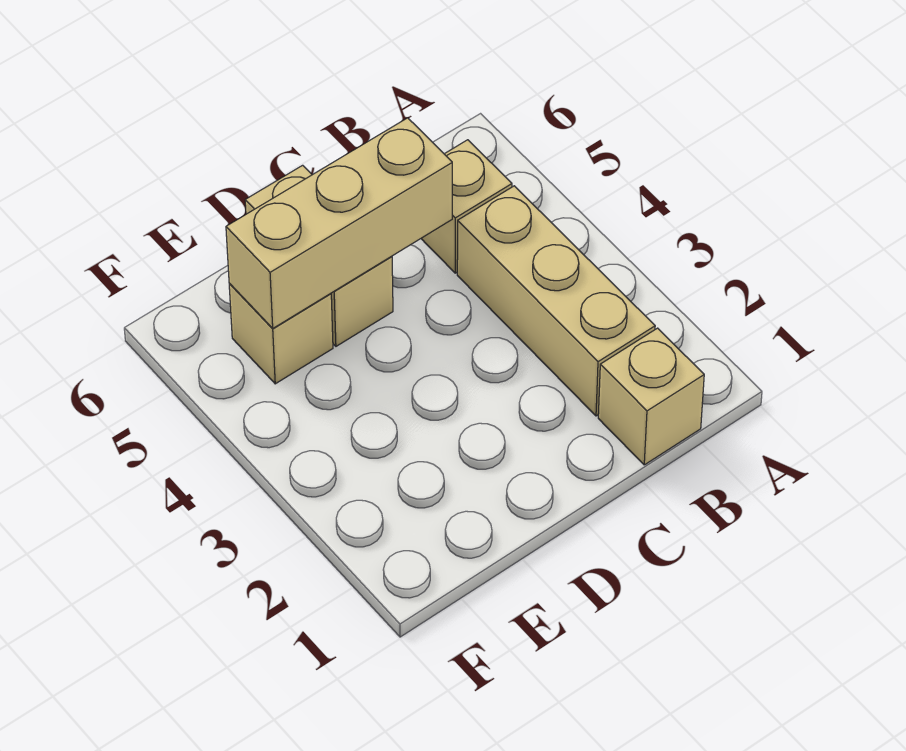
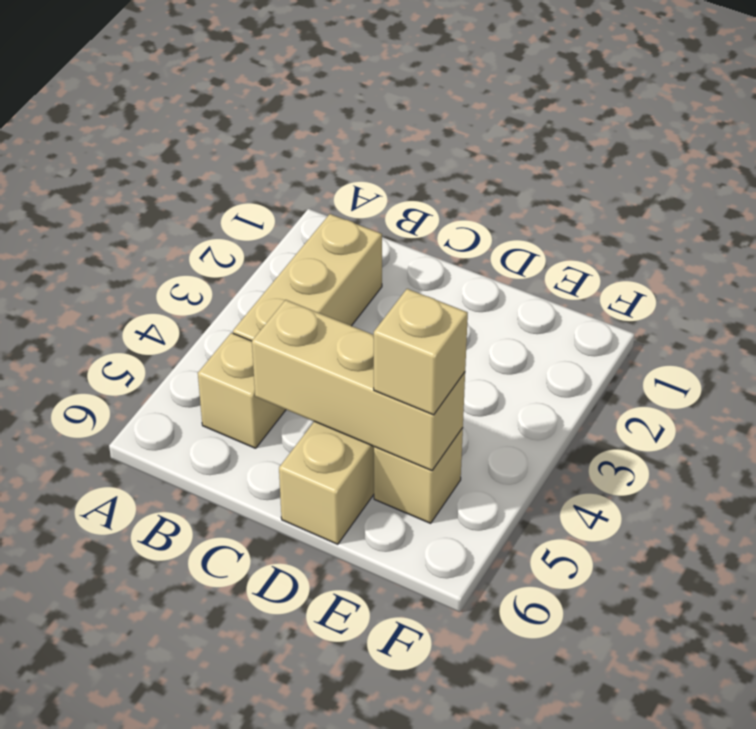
tan 1x1 brick [598,328,704,465] -> tan 1x1 brick moved to [374,289,468,415]

